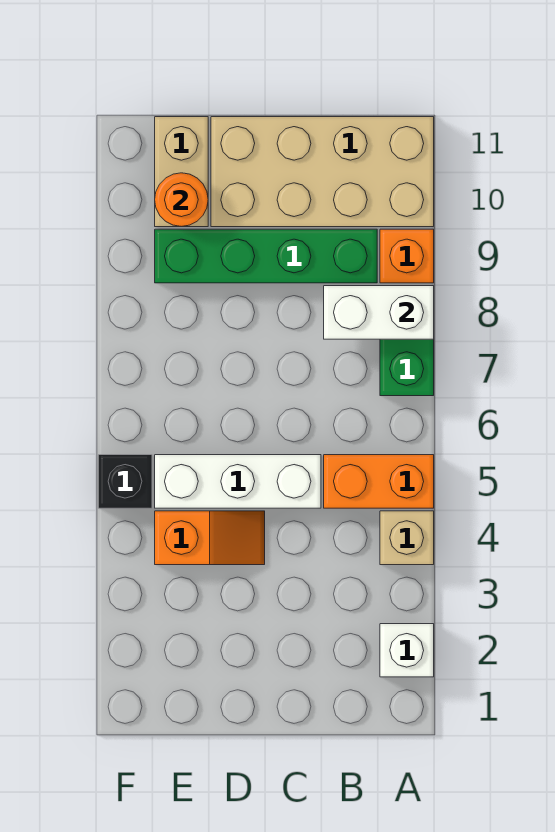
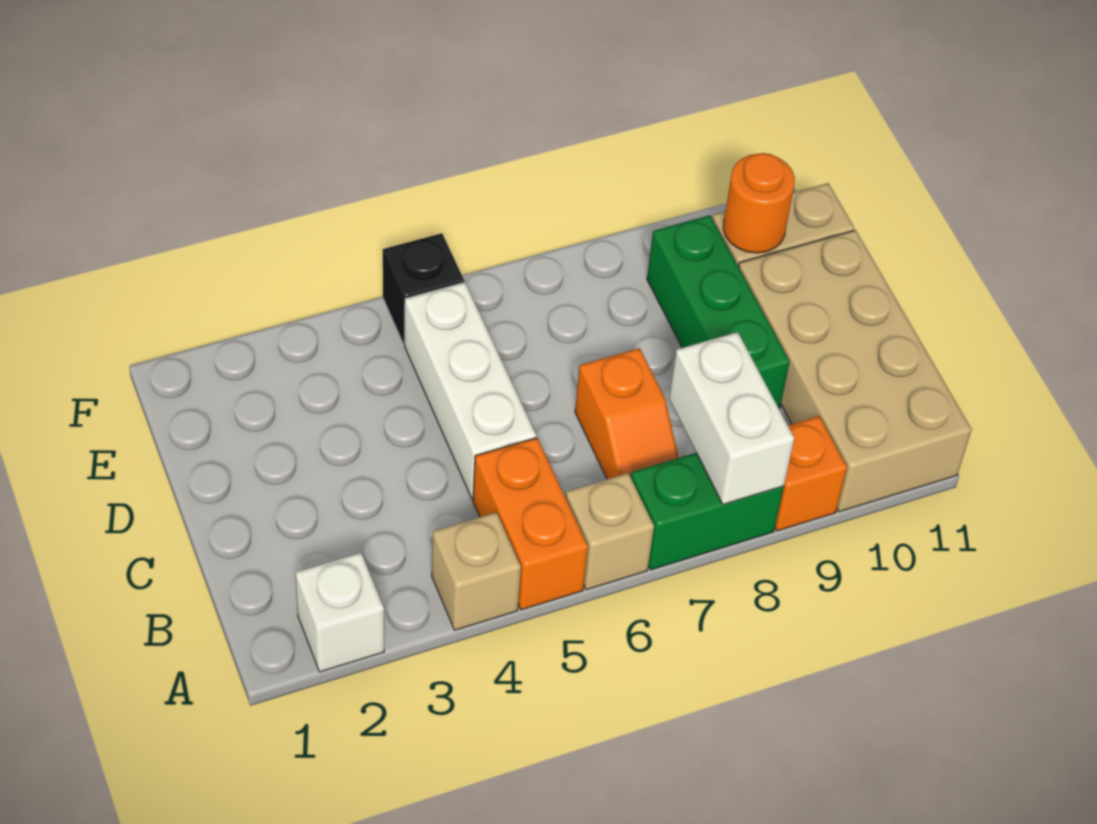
none -> tan 1x1 brick [566,473,654,590]
green 1x4 brick [155,229,377,283] -> green 1x3 brick [647,215,790,408]
orange 1x2 slope [155,511,265,565] -> orange 1x2 slope moved to [575,348,678,479]

